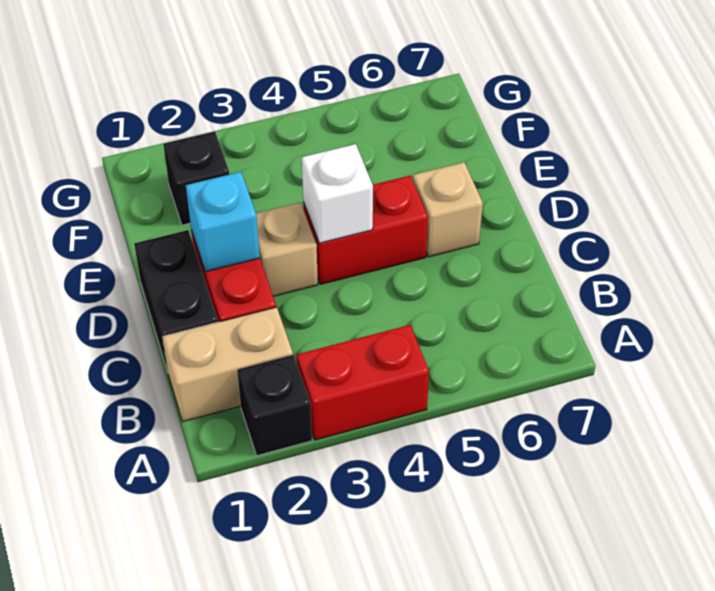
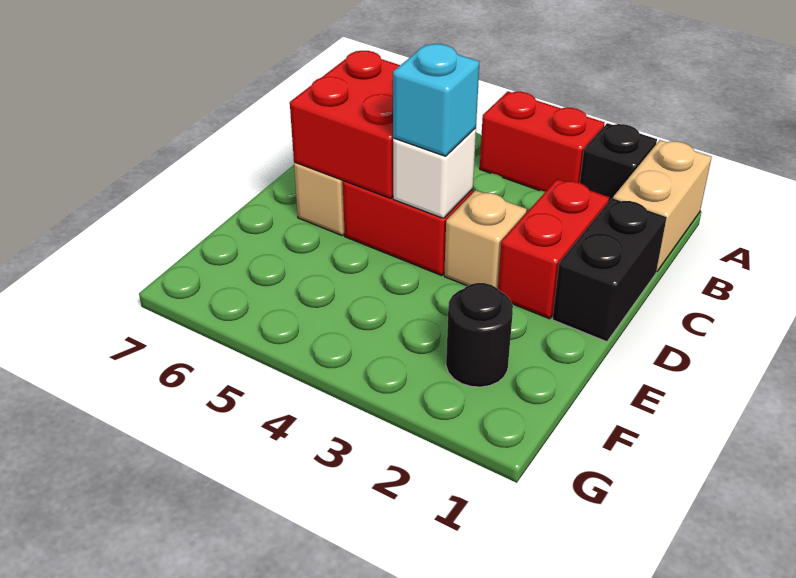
tan 1x2 brick [162,307,293,422] -> tan 1x2 brick turned to [613,140,712,272]
none -> red 2x2 brick [290,51,400,198]
cyan 1x1 brick [186,172,260,272] -> cyan 1x1 brick moved to [393,44,479,156]
black 1x1 brick [163,132,229,225] -> black 1x1 round brick [446,283,513,387]

